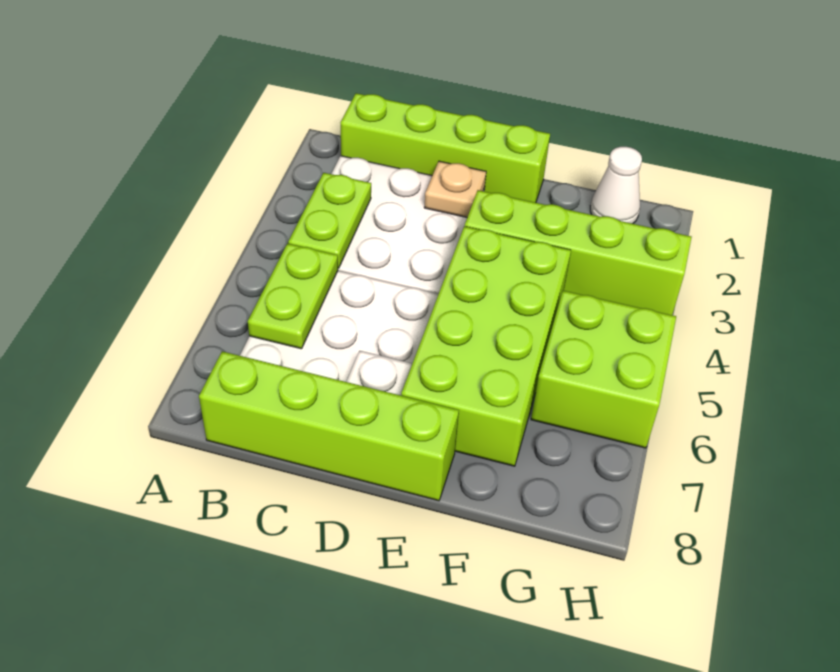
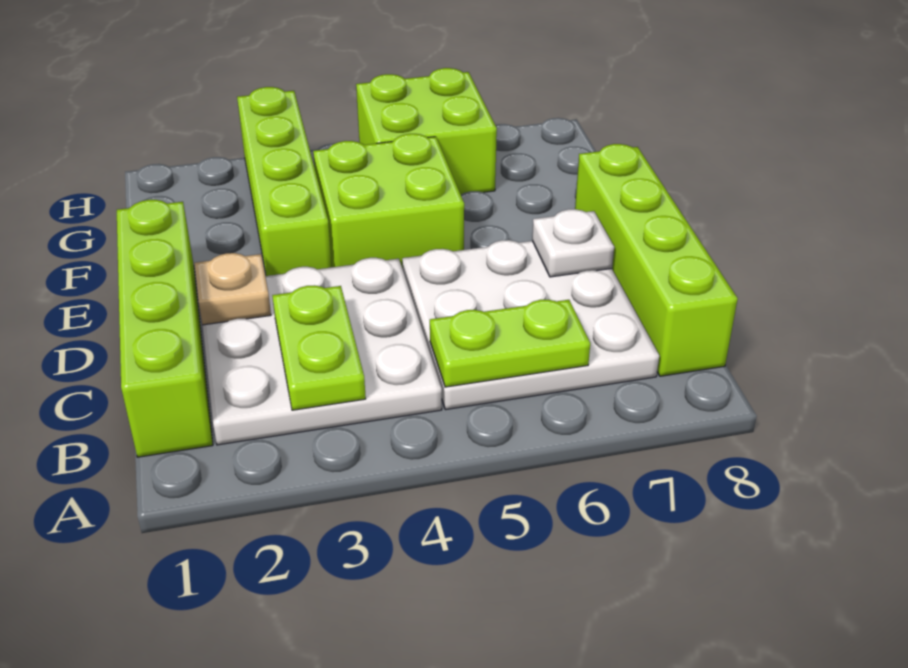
lime 1x2 plate [288,173,371,268] -> lime 1x2 plate turned to [272,285,366,410]
lime 2x4 brick [401,226,571,466] -> lime 2x2 brick [313,134,464,269]
white 1x1 cone [590,147,642,224] -> none

